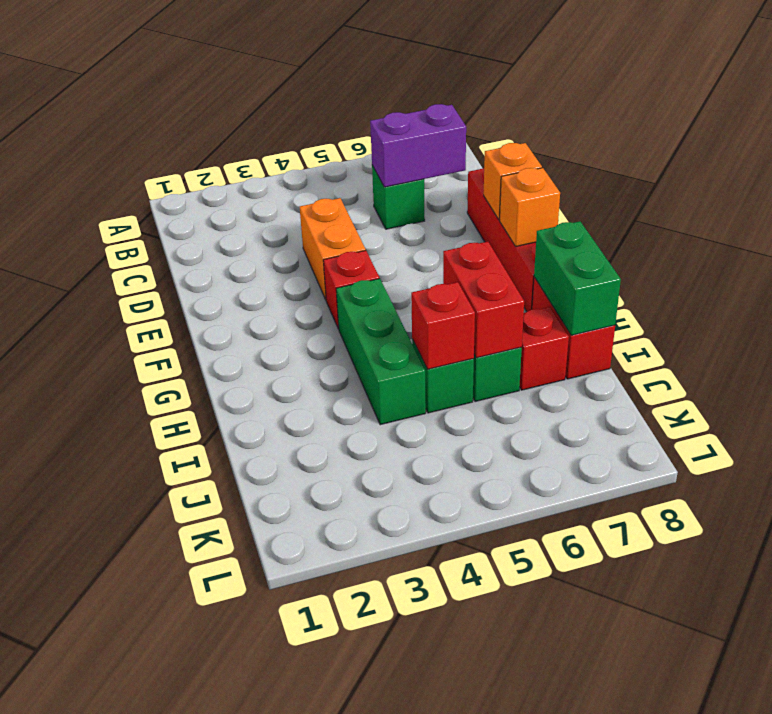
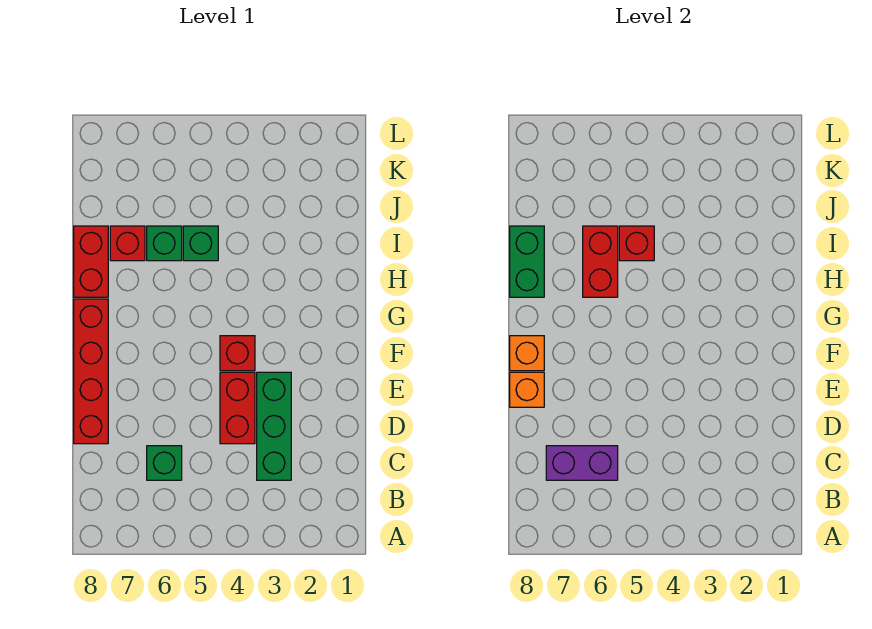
orange 1x2 brick [299,198,366,299] -> red 1x2 brick [220,372,255,444]
green 1x3 brick [336,279,426,425] -> green 1x3 brick moved to [257,372,291,480]

